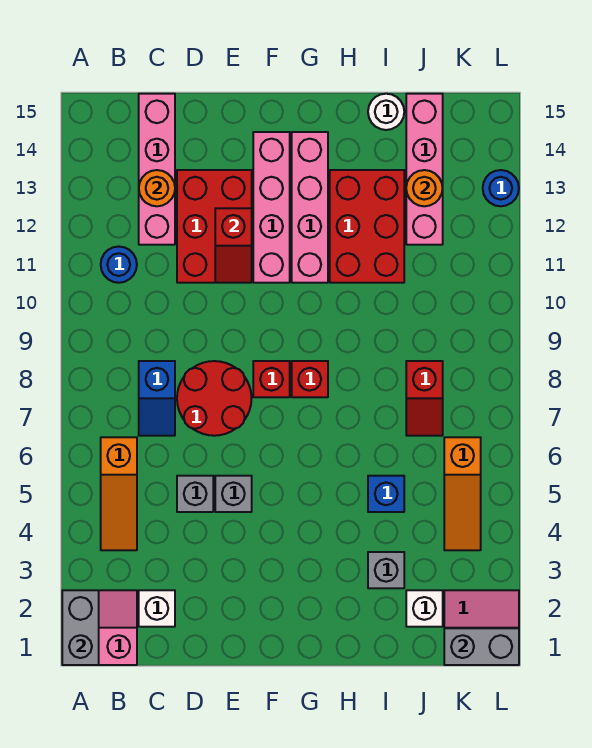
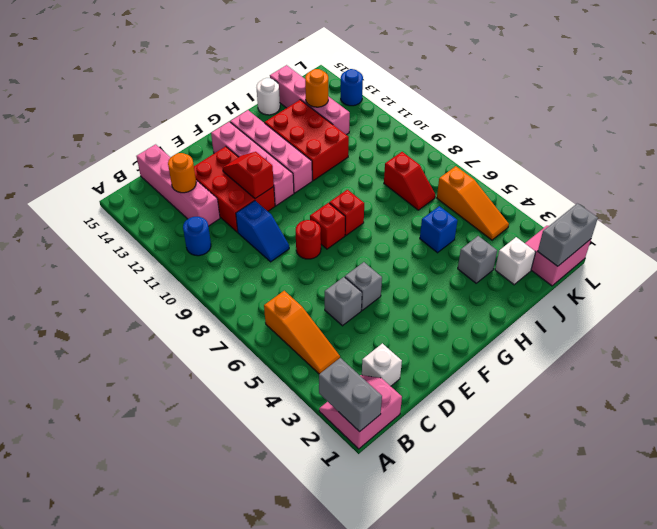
blue 1x2 slope [139,361,175,436] -> blue 1x2 slope moved to [236,201,289,262]
red 2x2 round brick [177,361,252,436] -> red 1x1 round brick [296,220,321,259]
red 1x2 slope [215,208,252,283] -> red 1x2 slope turned to [223,152,274,199]

